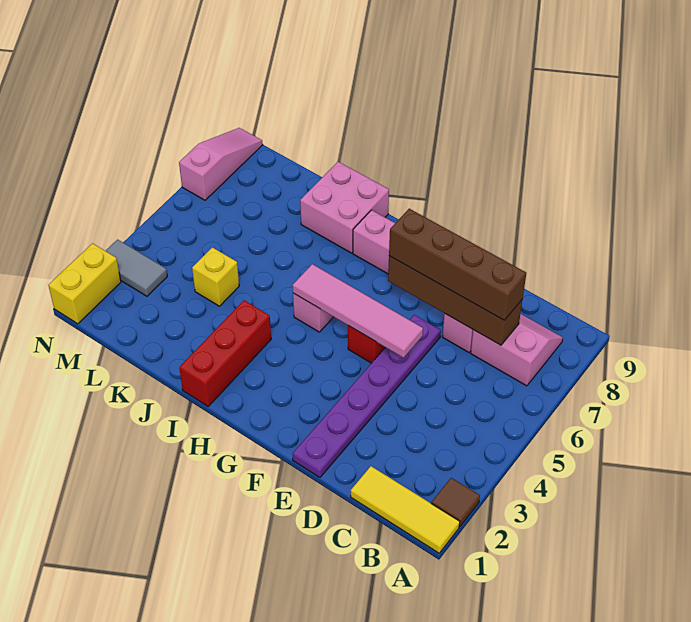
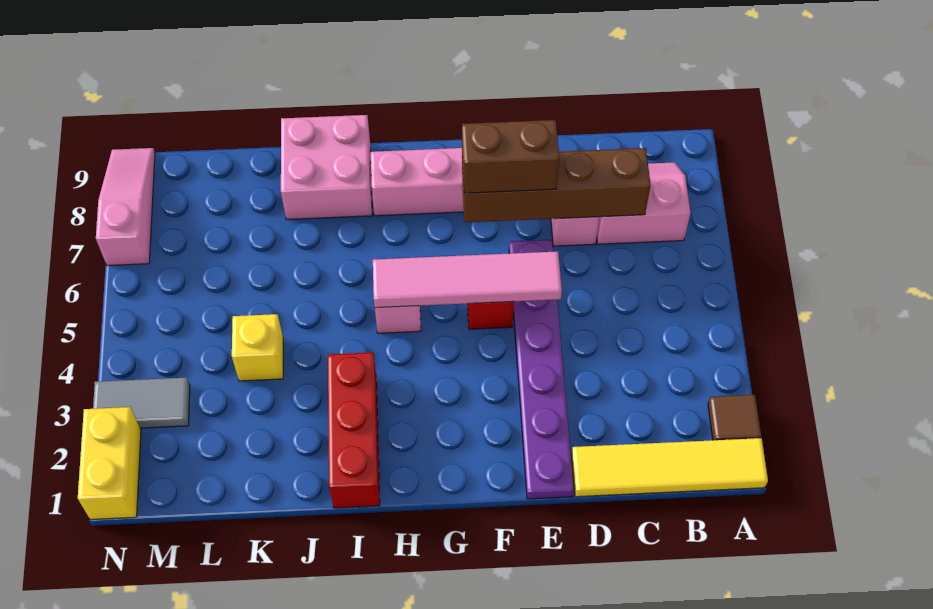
yellow 1x3 tile [351,466,460,553] -> yellow 1x4 tile [572,438,768,497]
brown 1x4 brick [389,209,526,320] -> brown 1x2 brick [462,120,559,193]

